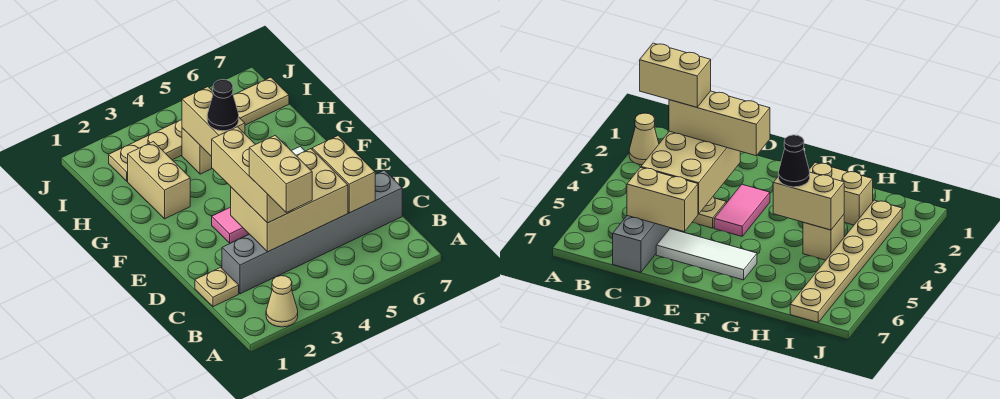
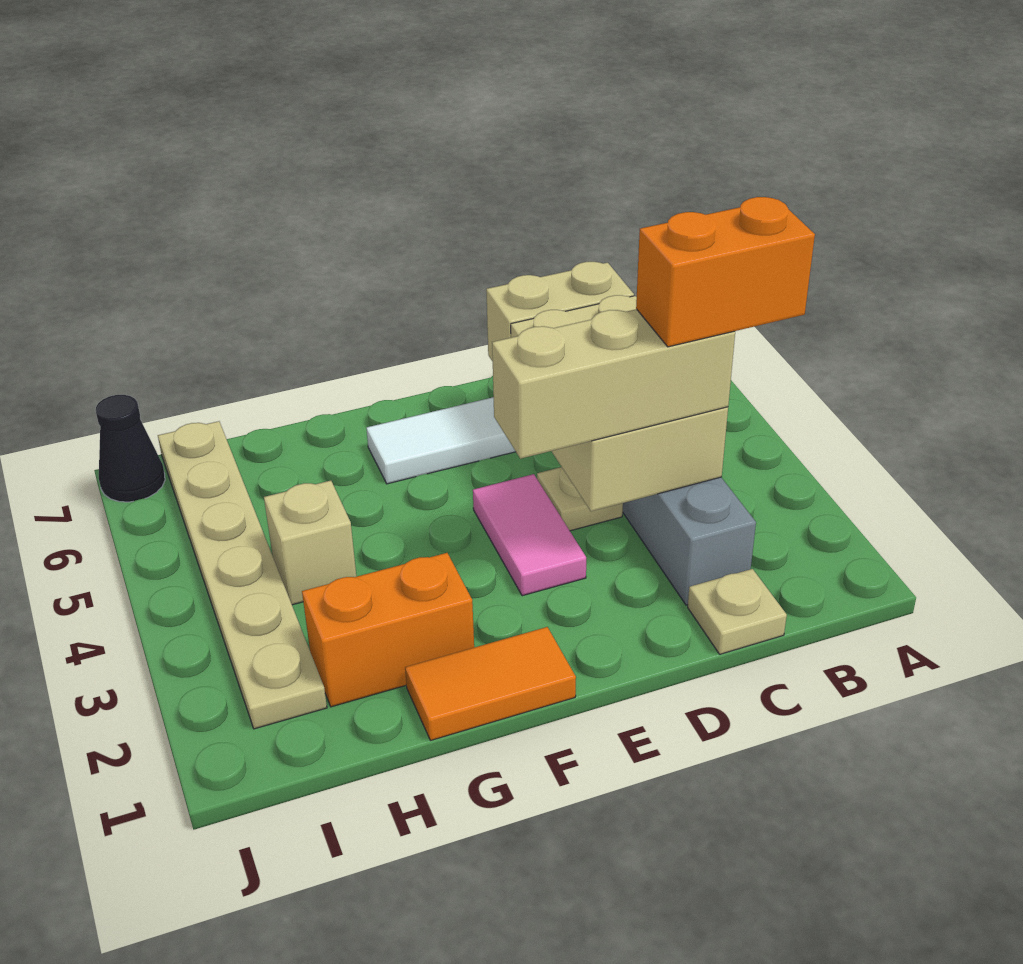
tan 1x1 cone [266,276,298,327] -> none
tan 1x2 brick [249,135,312,212] -> orange 1x2 brick [636,197,815,347]
none -> orange 1x2 tile [405,627,576,740]
tan 1x2 brick [128,142,190,219] -> orange 1x2 brick [302,553,474,707]
tan 1x2 brick [182,87,245,157] -> none
black 1x1 cone [207,79,239,131] -> black 1x1 cone moved to [96,395,165,502]

